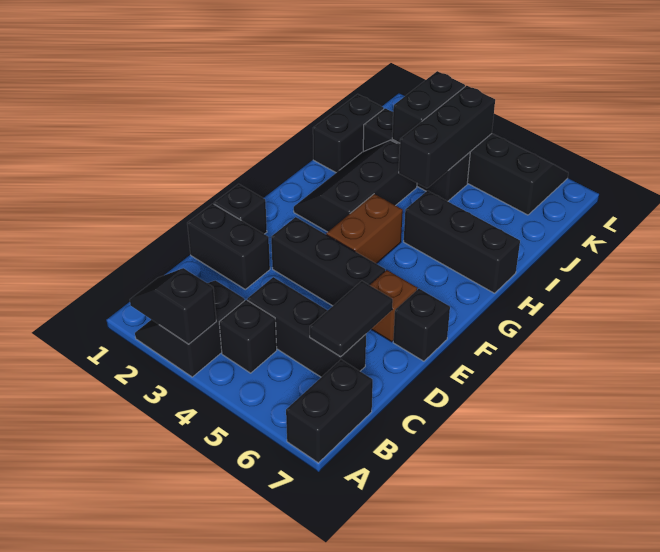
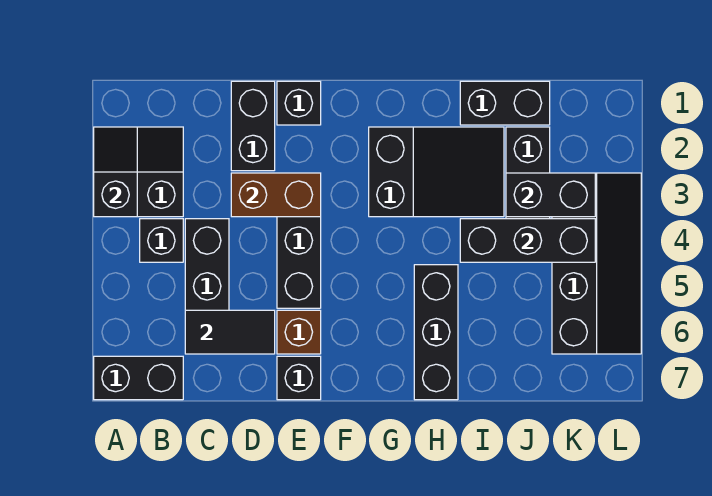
brown 1x2 brick [326,194,403,264] -> brown 1x2 brick moved to [231,173,321,217]
black 2x3 slope [294,140,417,232] -> black 2x3 slope turned to [369,127,504,217]

